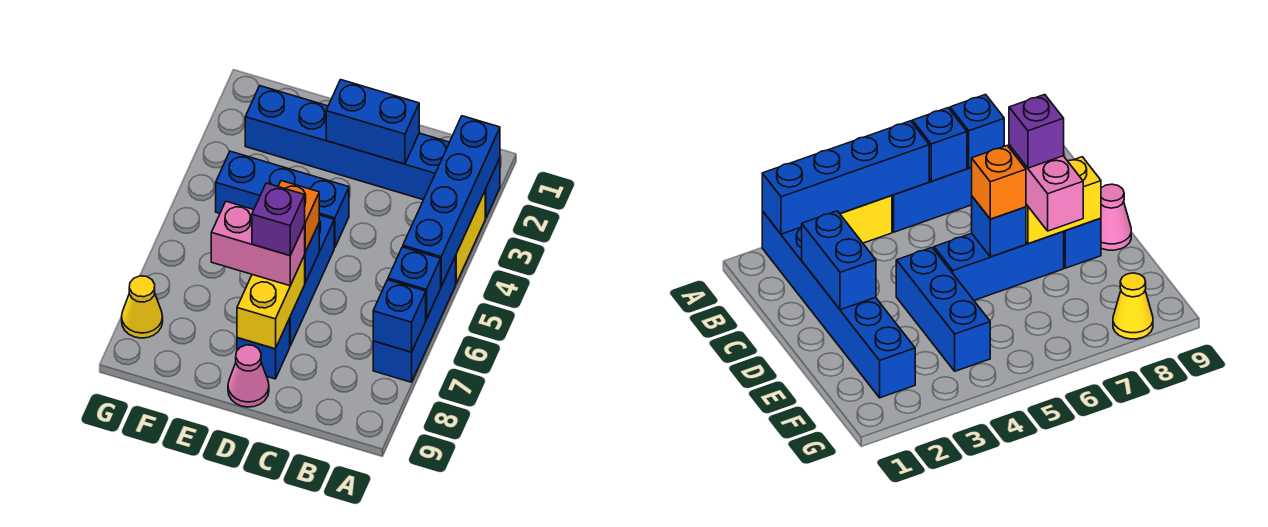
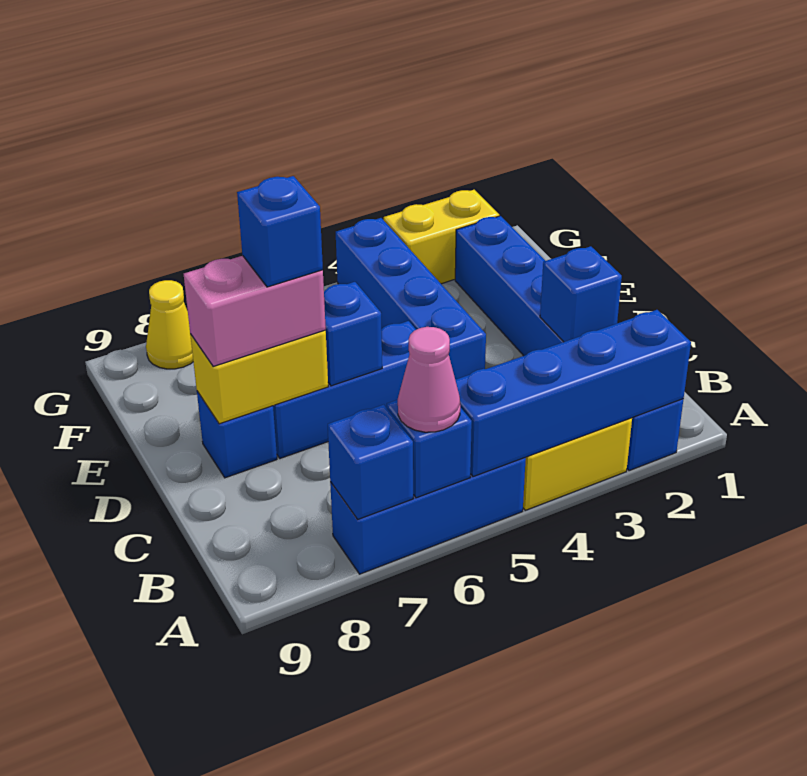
blue 1x2 brick [326,80,419,164] -> blue 1x1 brick [540,246,622,342]
blue 1x3 brick [216,151,349,248] -> blue 1x4 brick [336,218,486,380]
orange 1x1 brick [278,181,319,252] -> none
pink 1x2 brick [211,201,305,286] -> pink 1x2 brick turned to [184,256,326,367]
purple 1x1 brick [252,183,305,256] -> blue 1x1 brick [237,176,323,287]
pink 1x1 cone [228,345,269,407] -> pink 1x1 cone moved to [398,327,460,432]
none -> yellow 1x2 brick [384,190,499,284]

